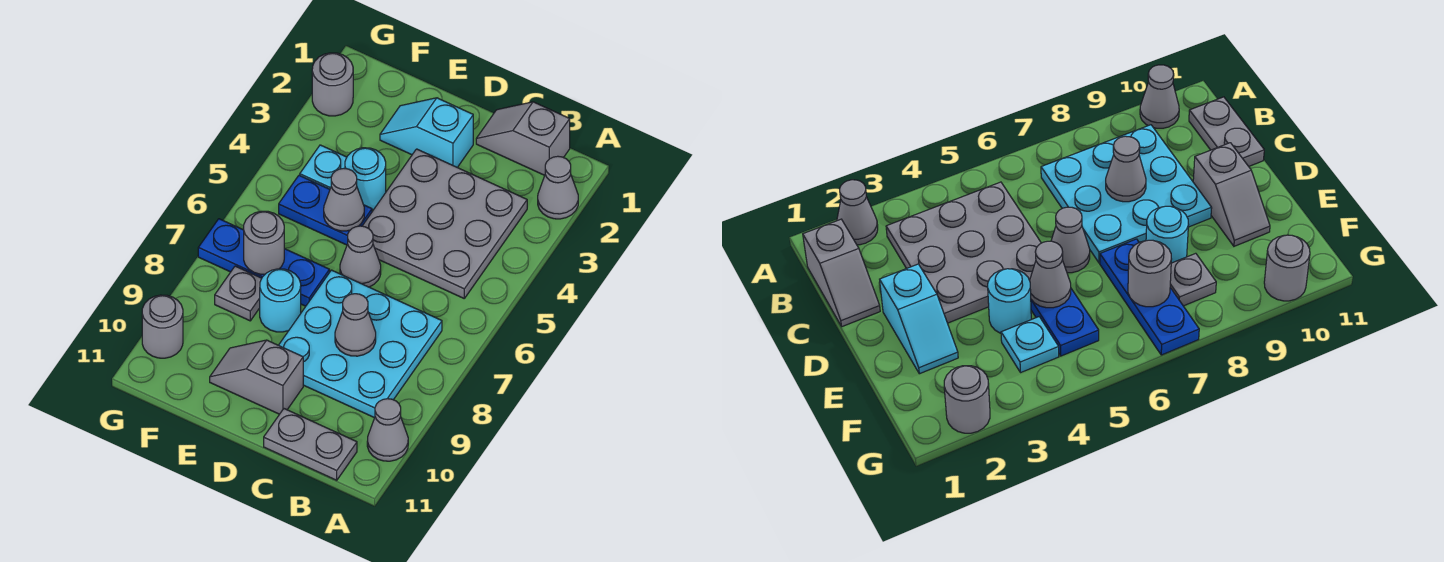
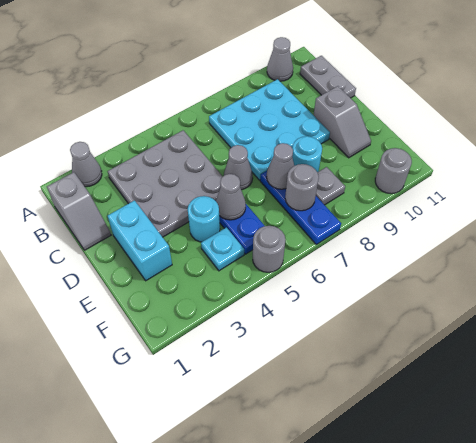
grey 1x1 cone [335,294,376,356] -> grey 1x1 cone moved to [267,143,294,189]
cyan 1x2 slope [380,98,473,167] -> cyan 1x2 brick [108,201,172,281]
grey 1x1 round brick [312,53,353,116] -> grey 1x1 round brick moved to [253,226,286,272]

